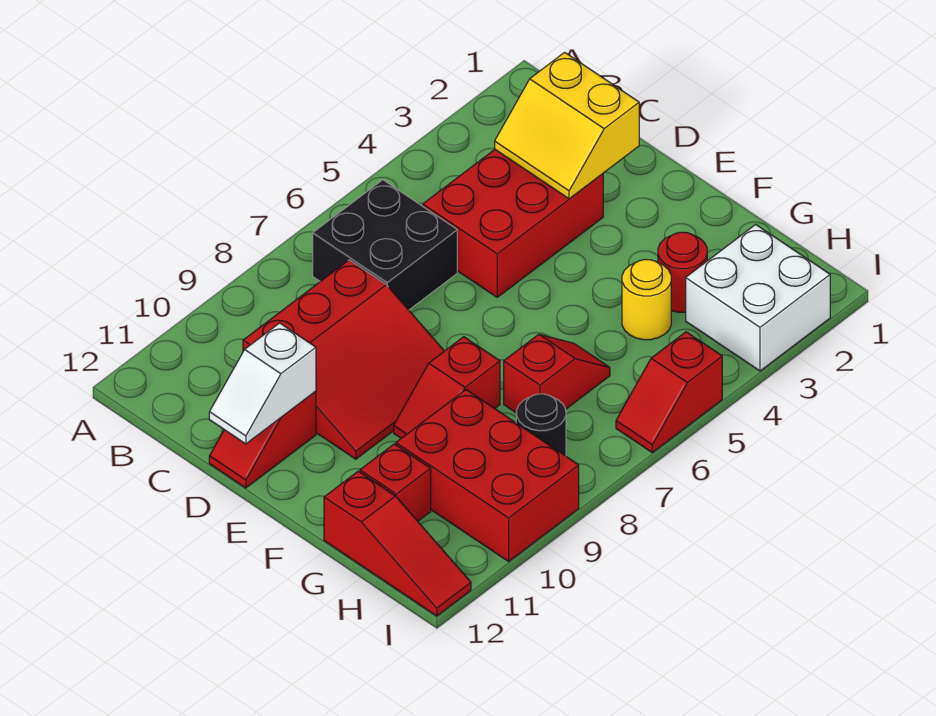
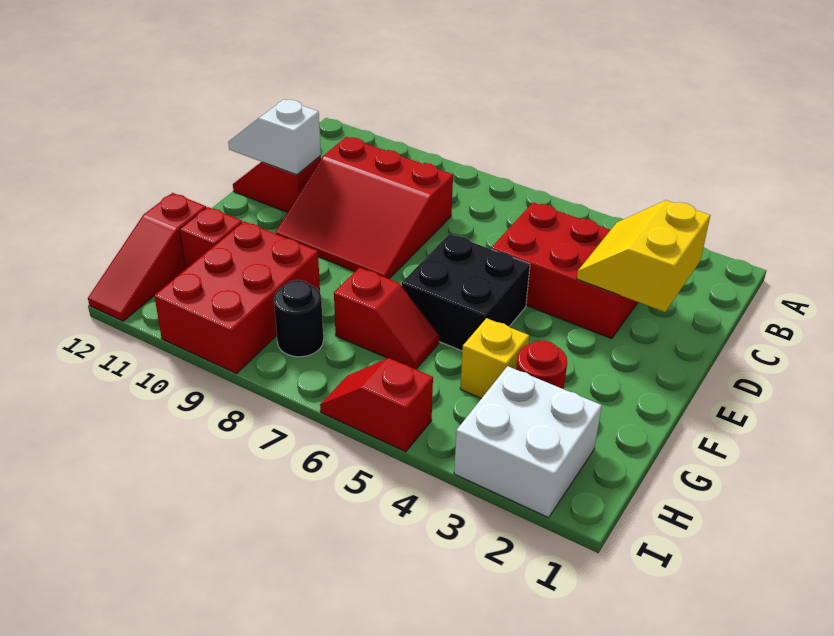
black 2x2 brick [313,180,457,310] -> black 2x2 brick moved to [402,234,530,351]
red 1x2 slope [394,337,500,438] -> none
yellow 1x1 round brick [622,259,671,340] -> yellow 1x1 brick [460,318,529,399]

